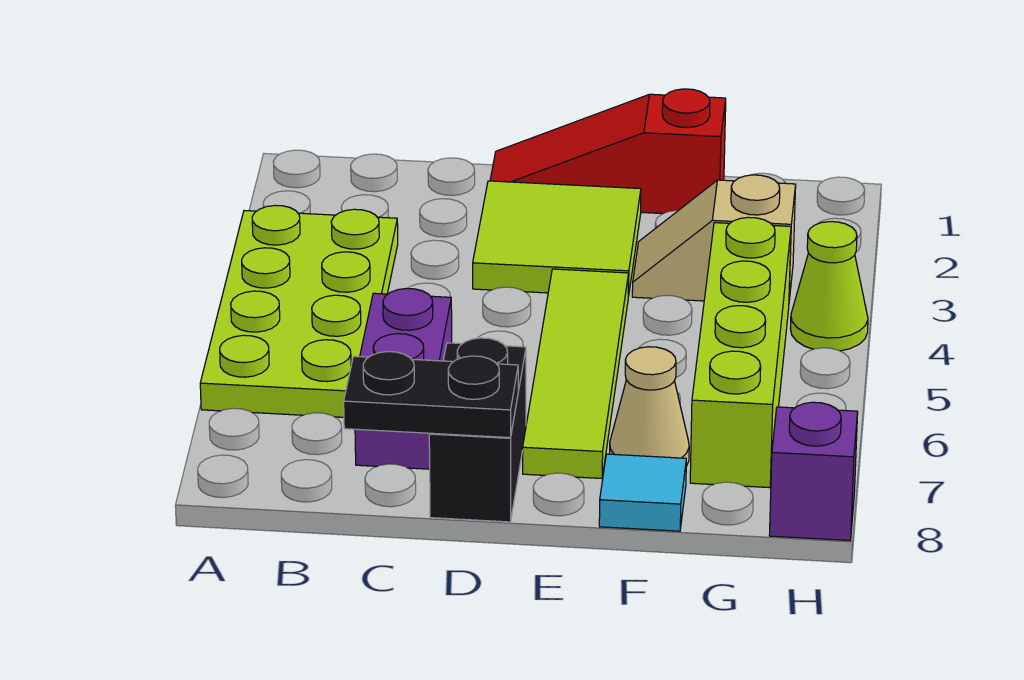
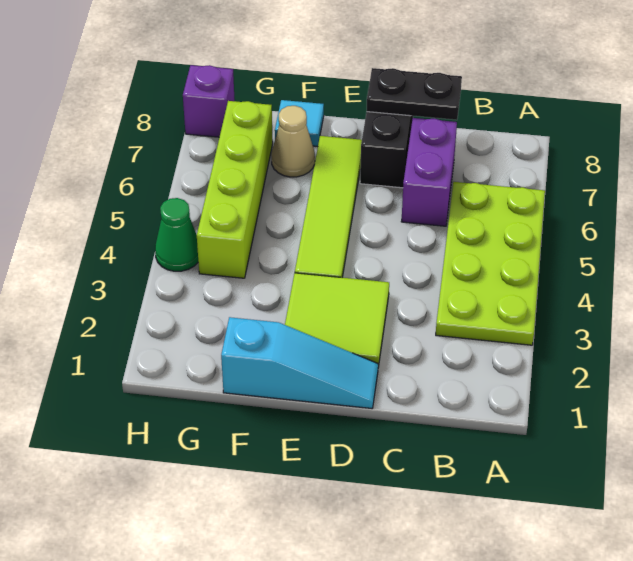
red 1x3 slope [490,89,726,214] -> cyan 1x3 slope [221,317,378,408]
tan 1x2 slope [632,175,796,301] -> none
lime 1x1 cone [790,222,868,351] -> green 1x1 cone [155,198,198,271]

